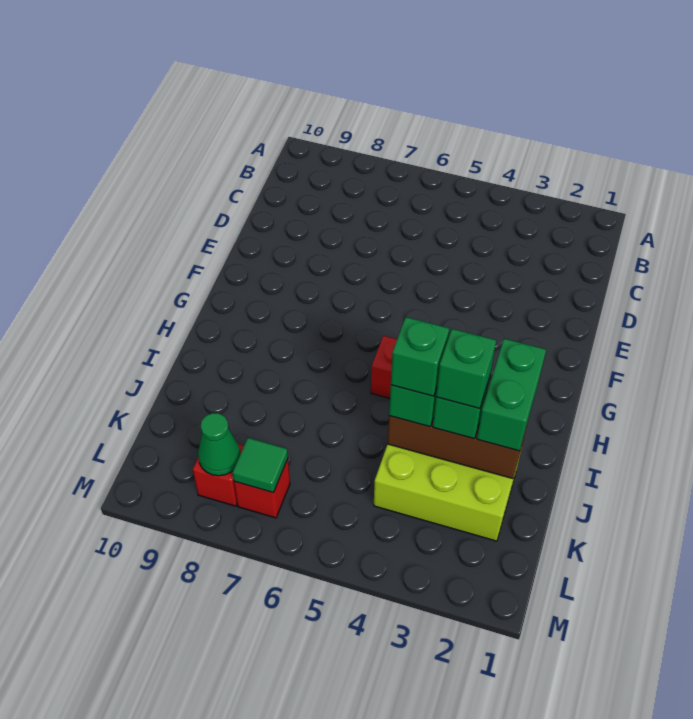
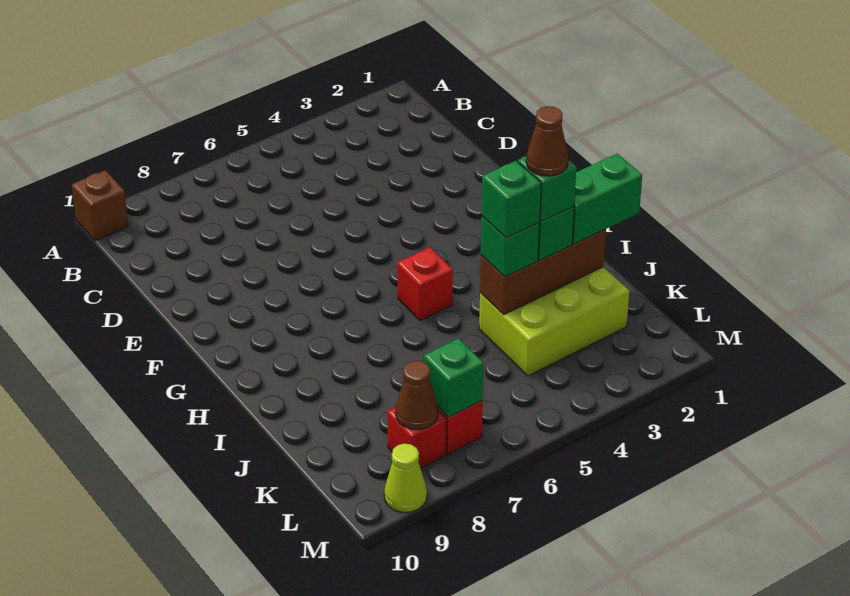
none -> brown 1x1 brick [72,170,128,241]
green 1x2 brick [477,339,546,451] -> green 1x2 brick turned to [572,154,642,244]
none -> brown 1x1 cone [526,106,568,176]
green 1x1 tile [232,438,288,493] -> green 1x1 brick [424,338,483,417]
green 1x1 cone [198,413,240,476] -> brown 1x1 cone [396,361,438,430]
none -> lime 1x1 cone [384,444,427,512]

